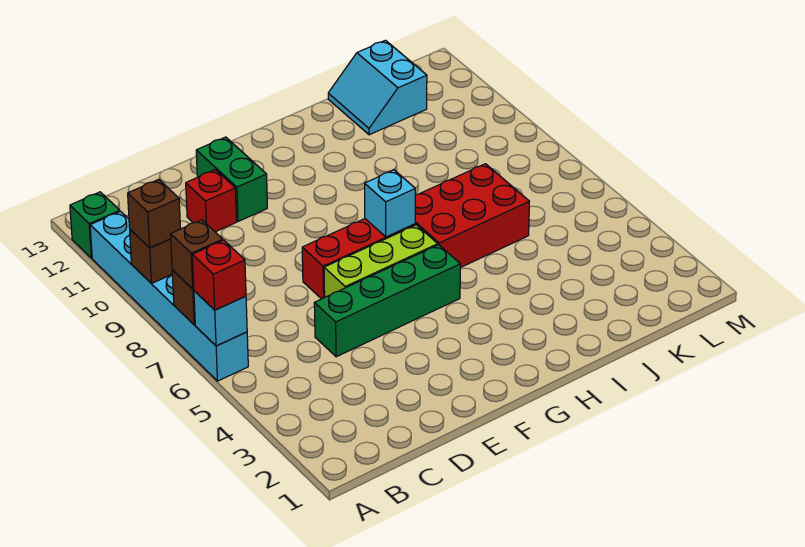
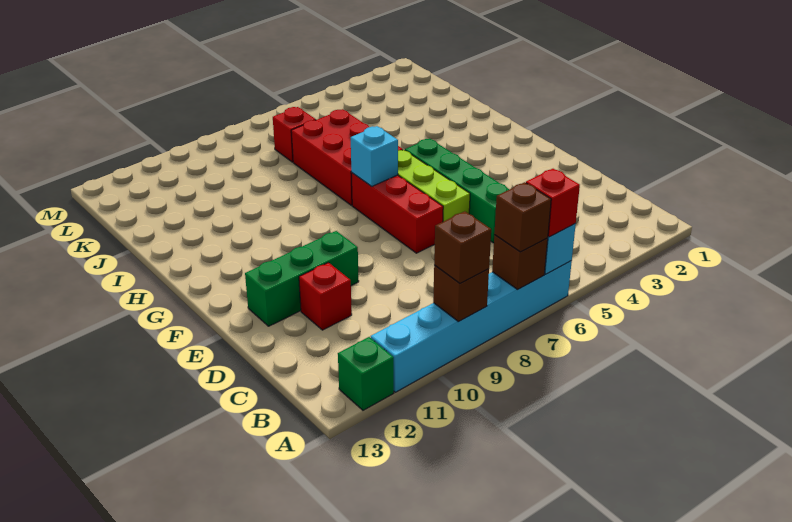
green 1x2 brick [196,137,267,221] -> green 1x3 brick [245,231,359,326]
cyan 2x2 slope [328,40,427,135] -> none
none -> red 1x1 brick [273,107,316,162]

